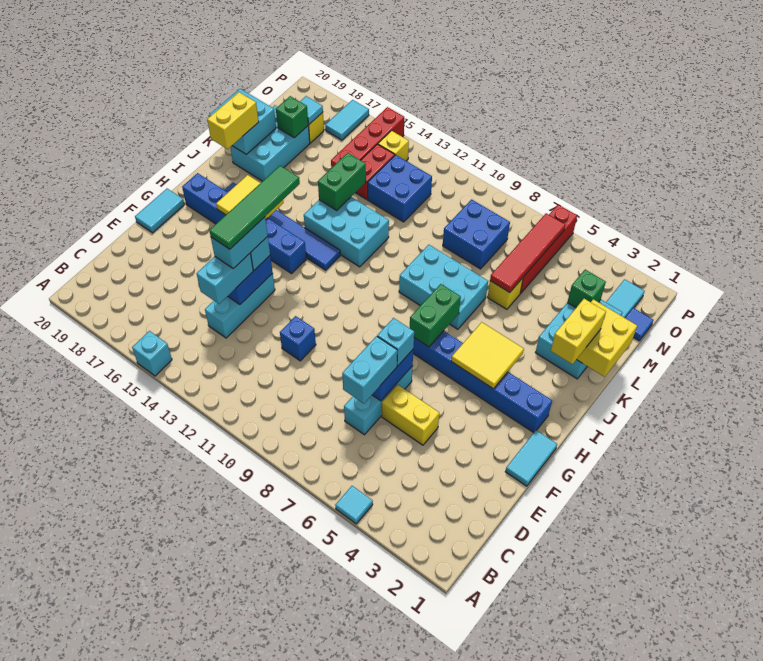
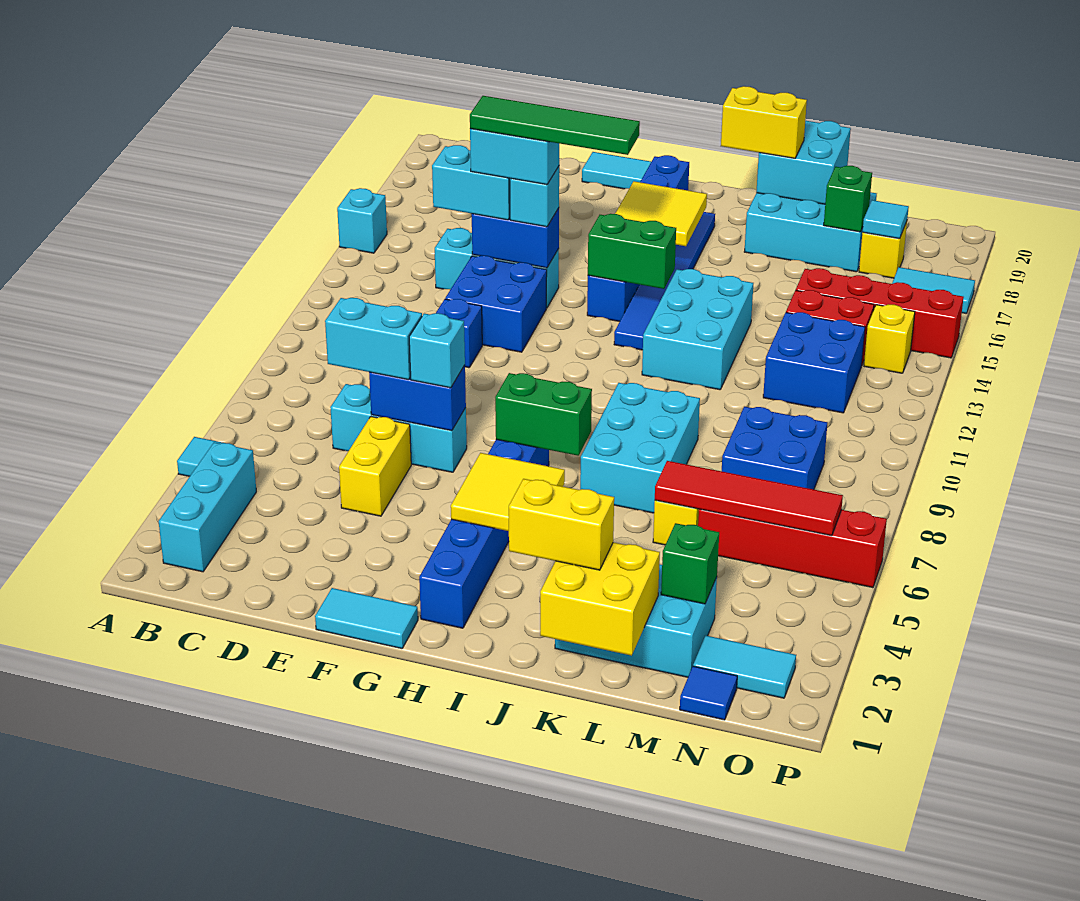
none -> cyan 1x3 brick [159,442,256,572]
none -> blue 2x2 brick [445,256,547,352]
green 1x2 brick [318,153,366,210] -> green 1x2 brick moved to [588,214,676,289]

